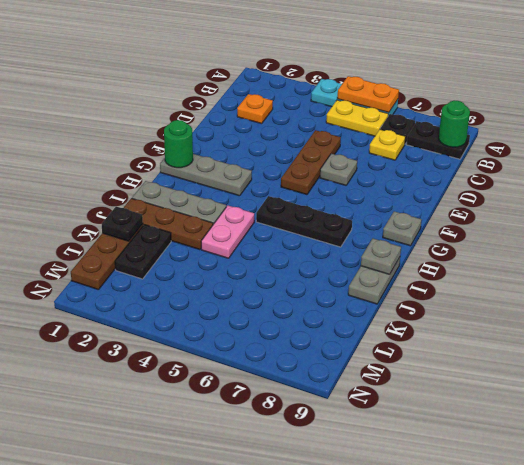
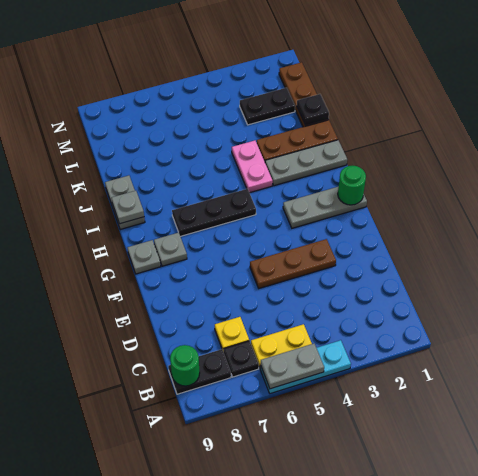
orange 1x2 plate [337,76,399,113] -> grey 1x2 plate [261,344,324,389]
orange 1x1 plate [237,94,273,124] -> none
brown 1x3 plate [281,130,341,195] -> brown 1x3 plate turned to [250,239,336,288]
grey 1x1 plate [320,154,357,185] -> grey 1x1 plate moved to [154,233,187,266]
black 1x2 plate [115,225,171,279] -> black 1x2 plate turned to [240,88,295,125]

